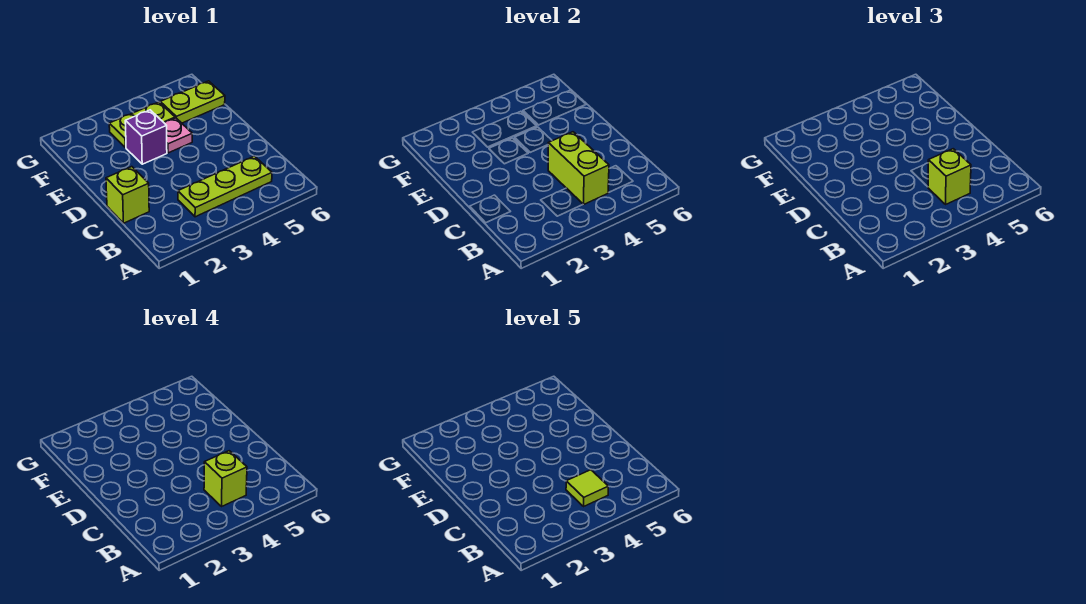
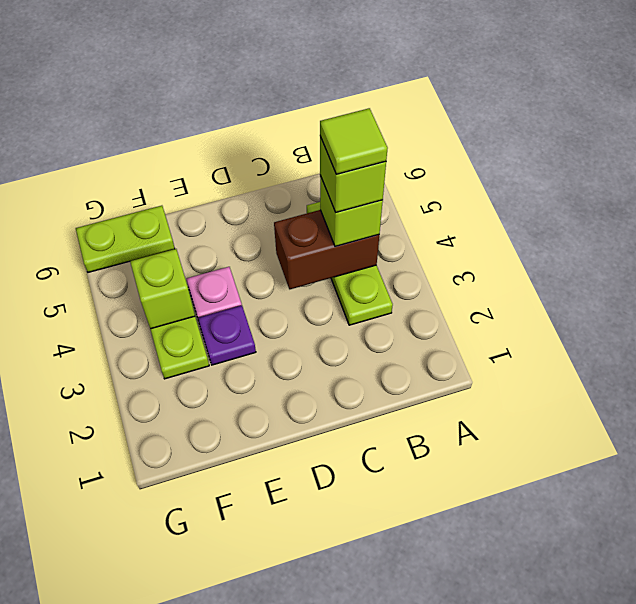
lime 1x2 brick [548,132,609,205] -> brown 1x2 brick [274,210,379,289]
lime 1x1 brick [106,167,149,223] -> lime 1x1 brick moved to [130,249,195,329]
purple 1x1 brick [125,110,167,164] -> purple 1x1 plate [198,306,256,365]
lime 1x2 plate [160,81,225,123] -> lime 1x2 plate turned to [76,206,175,272]

